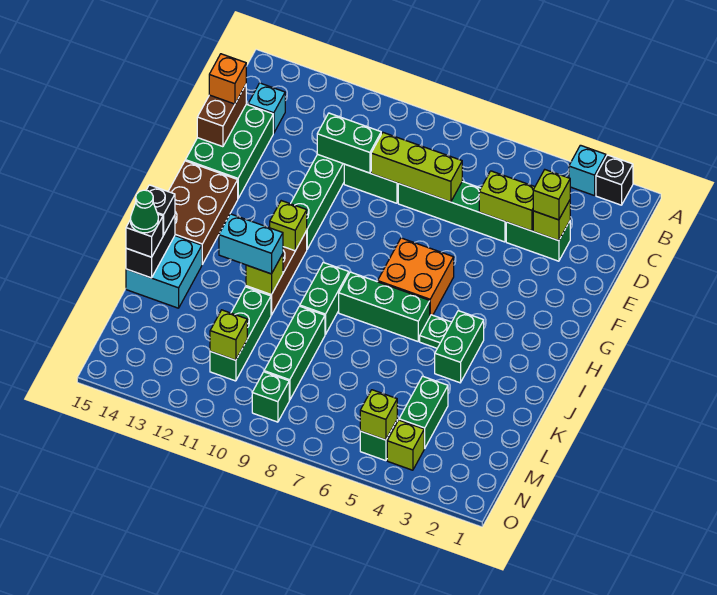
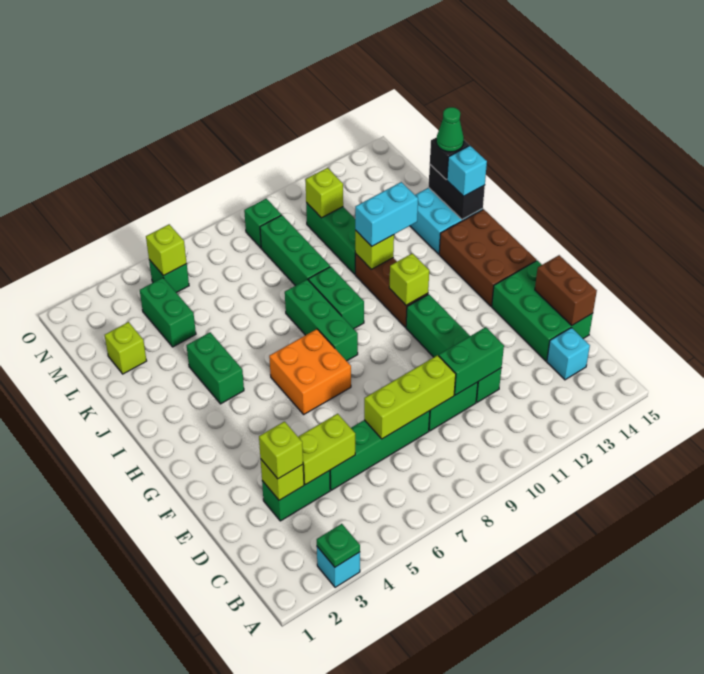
black 1x1 brick [596,155,633,205] -> none
orange 1x1 brick [209,54,246,104] -> none
green 1x1 plate [420,315,452,348] -> green 1x1 plate moved to [317,524,360,567]
green 1x3 brick [339,272,430,341] -> green 1x3 brick turned to [285,279,358,361]
black 1x1 brick [146,185,175,235] -> cyan 1x1 brick [447,146,487,196]
lime 1x1 brick [387,420,424,470] -> lime 1x1 brick moved to [105,322,147,374]

